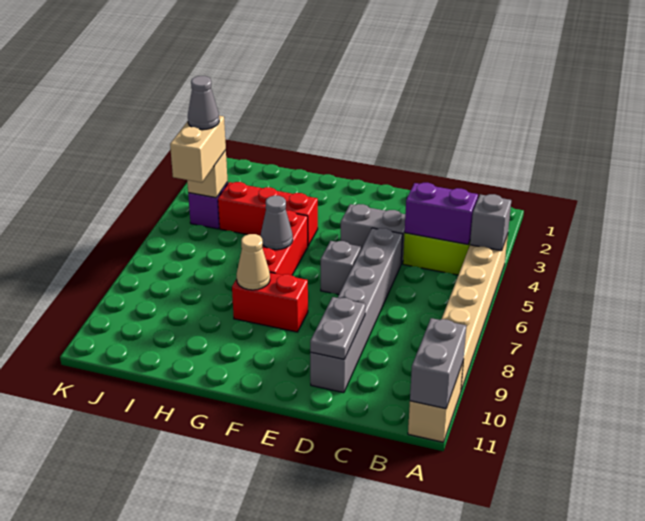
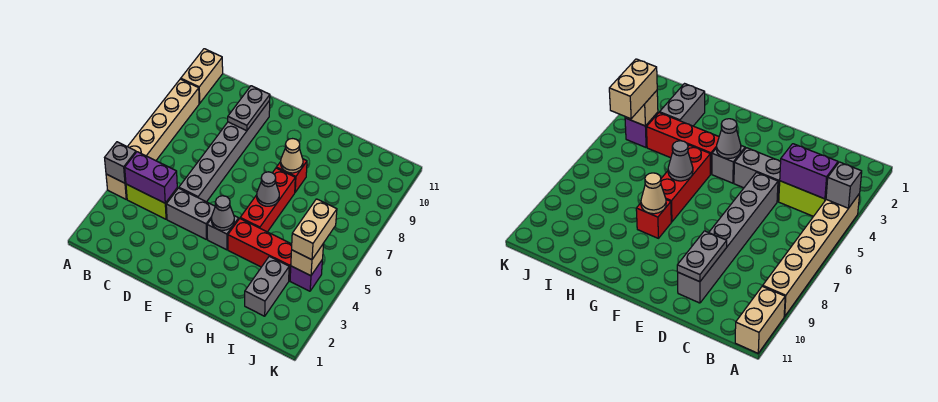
grey 1x2 brick [410,318,466,409] -> grey 1x2 brick moved to [245,256,289,316]
grey 1x1 brick [321,241,361,295] -> grey 1x1 brick moved to [207,216,239,250]
red 1x2 brick [232,273,308,332] -> red 1x1 brick [276,159,307,192]
grey 1x1 cone [188,76,219,130] -> grey 1x1 cone moved to [211,196,234,230]

